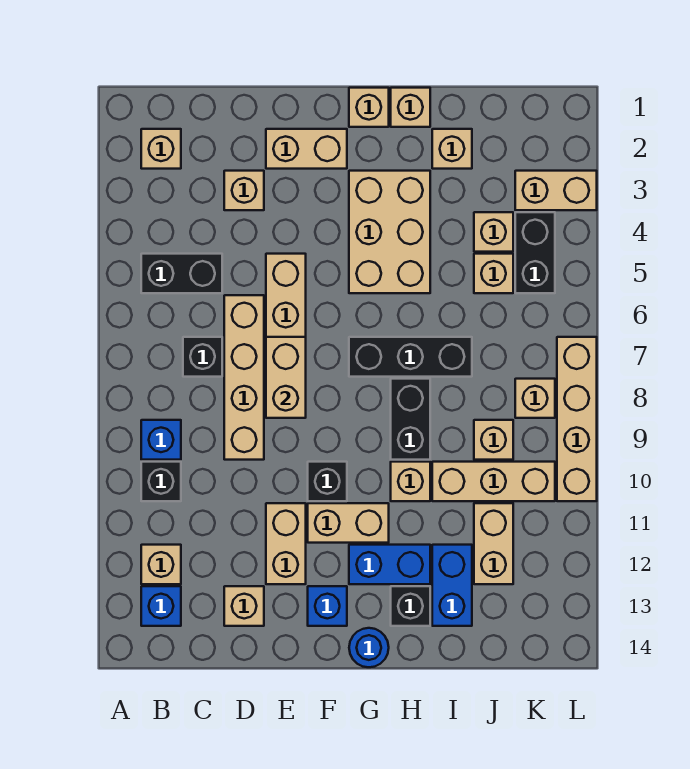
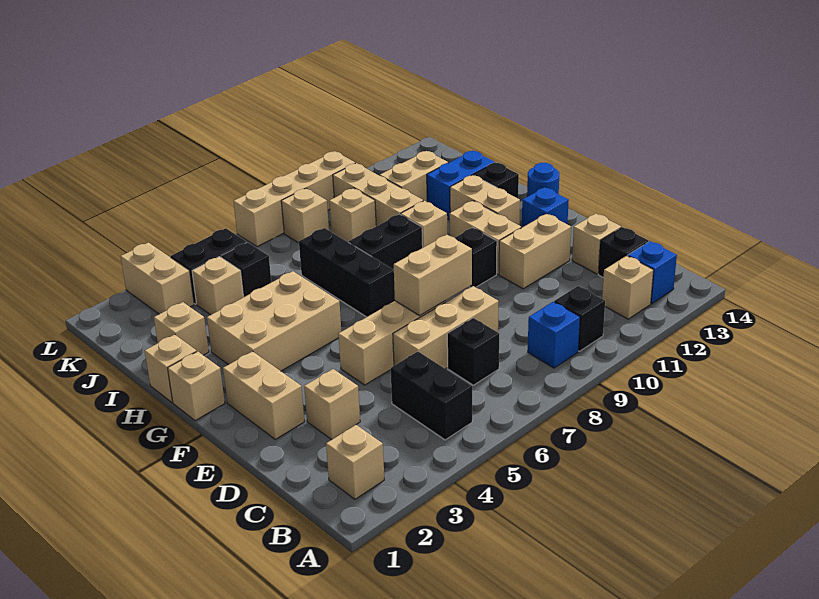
none -> black 1x1 brick [598,227,649,278]
tan 1x4 brick [224,295,264,460] -> tan 1x3 brick [393,286,499,369]
blue 1x2 brick [349,545,430,584] -> tan 1x2 brick [450,175,520,225]
tan 1x1 brick [474,254,513,293] -> black 1x1 brick [221,242,271,297]

